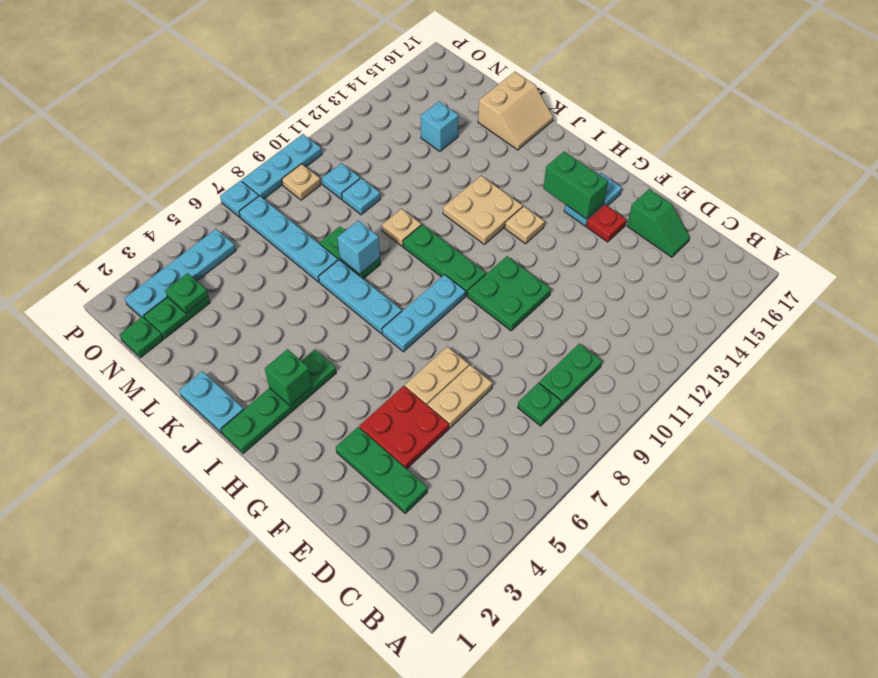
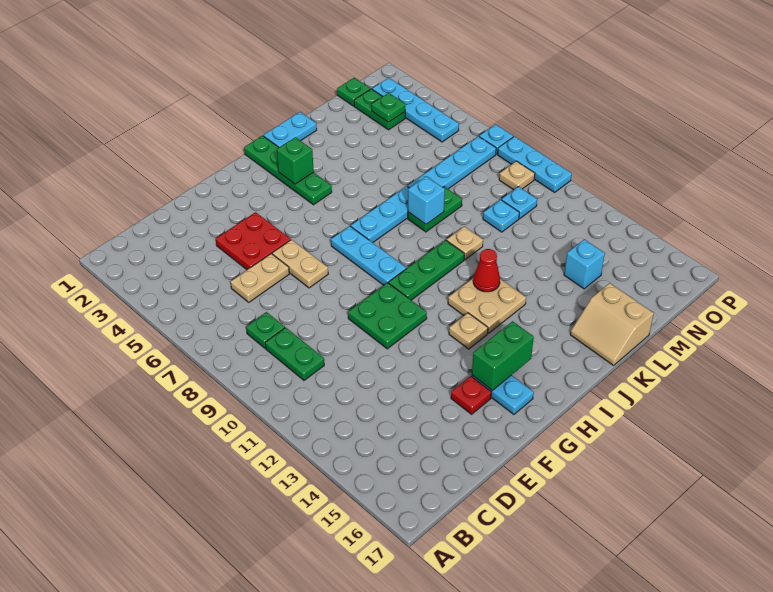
green 1x3 plate [336,427,427,513] -> none
green 1x2 slope [627,189,690,257] -> none
tan 1x2 plate [428,365,492,428] -> tan 1x2 plate turned to [231,254,289,302]
none -> red 1x1 cone [473,249,500,292]

